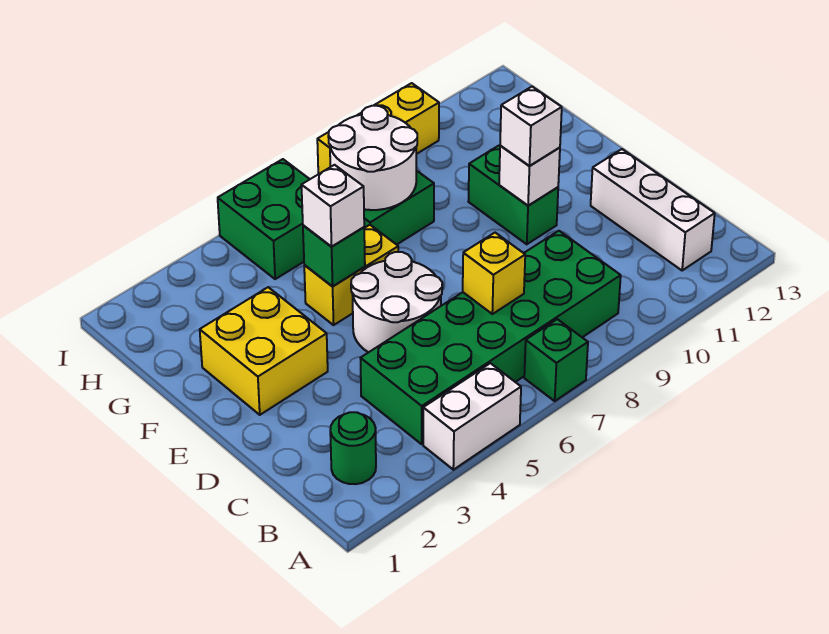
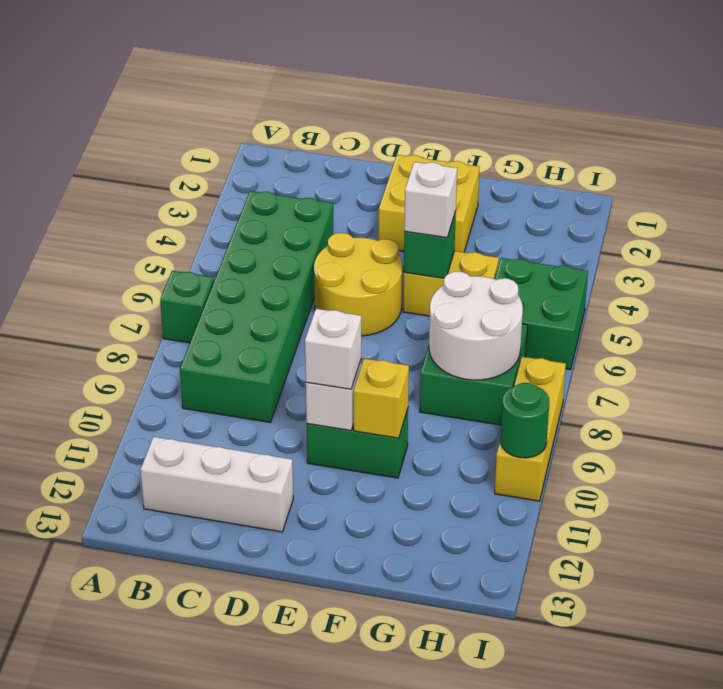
white 1x2 brick [423,363,521,470] -> none
green 1x1 round brick [330,412,376,484] -> green 1x1 round brick moved to [501,383,549,458]
yellow 1x1 brick [463,233,525,314] -> yellow 1x1 brick moved to [354,359,409,438]
white 2x2 round brick [351,252,442,352] -> yellow 2x2 round brick [314,233,402,336]
yellow 1x2 brick [304,225,398,325] -> yellow 1x2 brick turned to [403,251,499,316]

